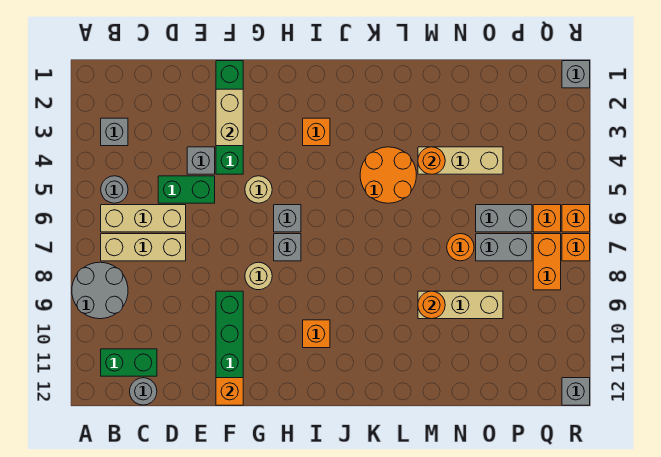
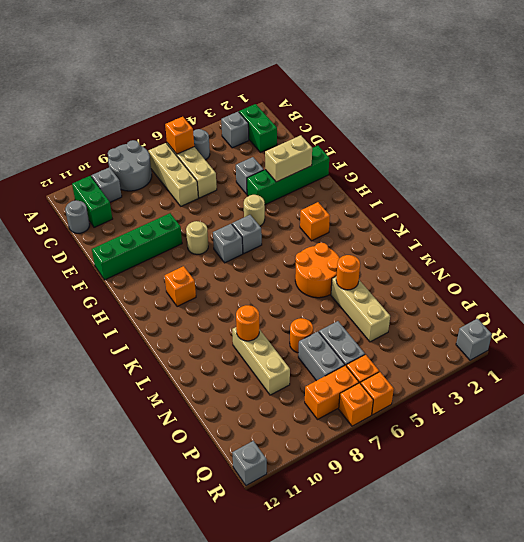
none -> grey 1x1 brick [91,167,122,202]
green 1x2 brick [158,176,215,203] -> green 1x2 brick moved to [239,104,277,152]
orange 1x1 brick [216,378,243,405] -> orange 1x1 brick moved to [165,117,194,154]

